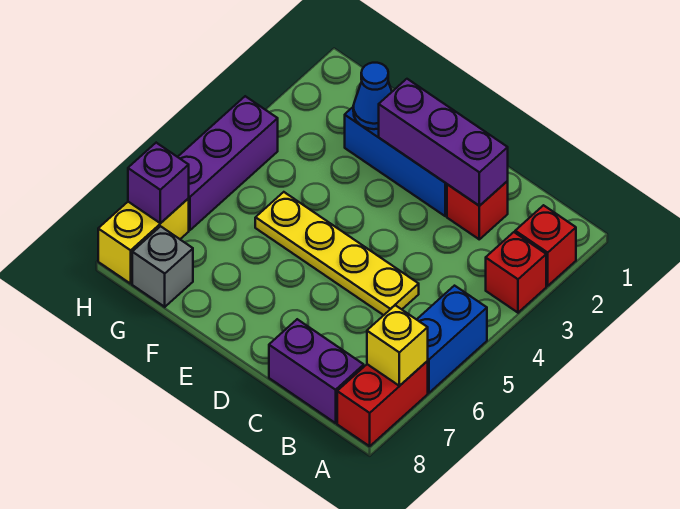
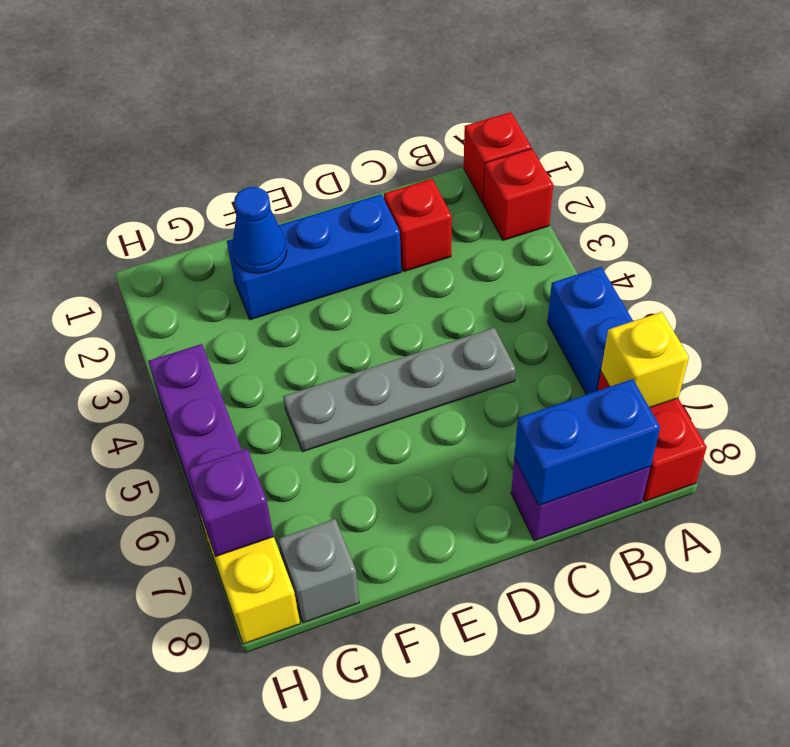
red 1x1 brick [486,232,546,313] -> red 1x1 brick moved to [464,112,531,203]
none -> blue 1x2 brick [514,379,660,506]
purple 1x3 brick [379,79,508,206] -> none
yellow 1x4 plate [255,192,419,315] -> grey 1x4 plate [283,328,516,452]

